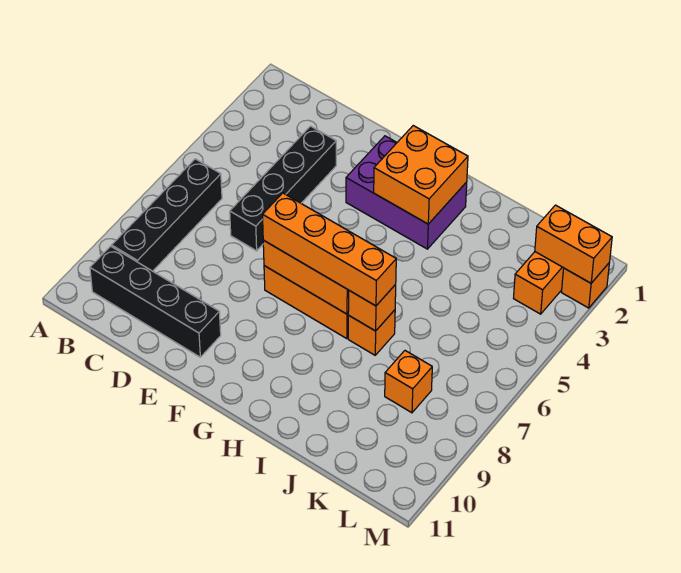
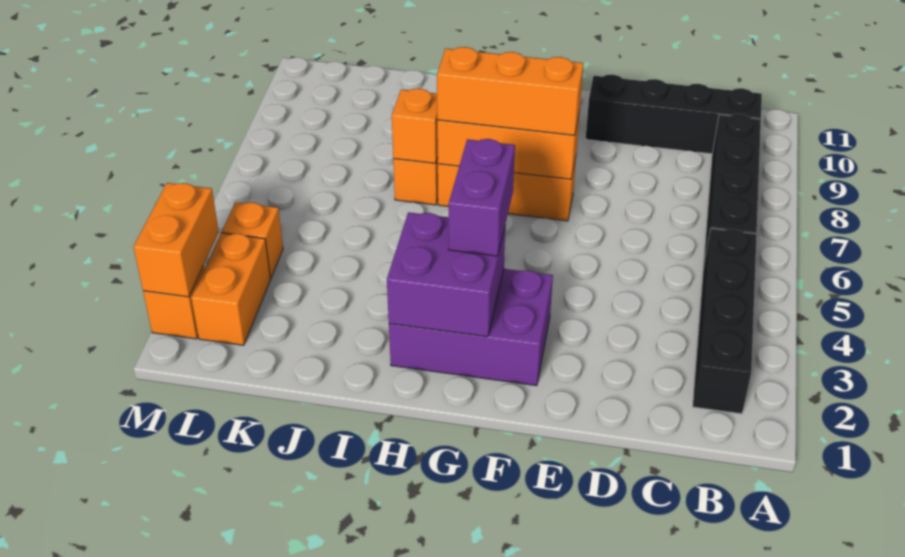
black 1x4 brick [230,126,336,251] -> black 1x4 brick moved to [693,228,757,414]
orange 1x4 brick [263,193,396,306] -> orange 1x3 brick [437,47,583,135]
orange 2x2 brick [374,126,468,224] -> purple 2x2 brick [387,212,505,337]
none -> purple 1x2 brick [449,139,515,256]
orange 1x1 brick [385,351,432,413] -> orange 1x1 brick moved to [222,202,283,278]
orange 1x2 brick [535,205,612,283] -> orange 1x2 brick turned to [134,183,219,297]

